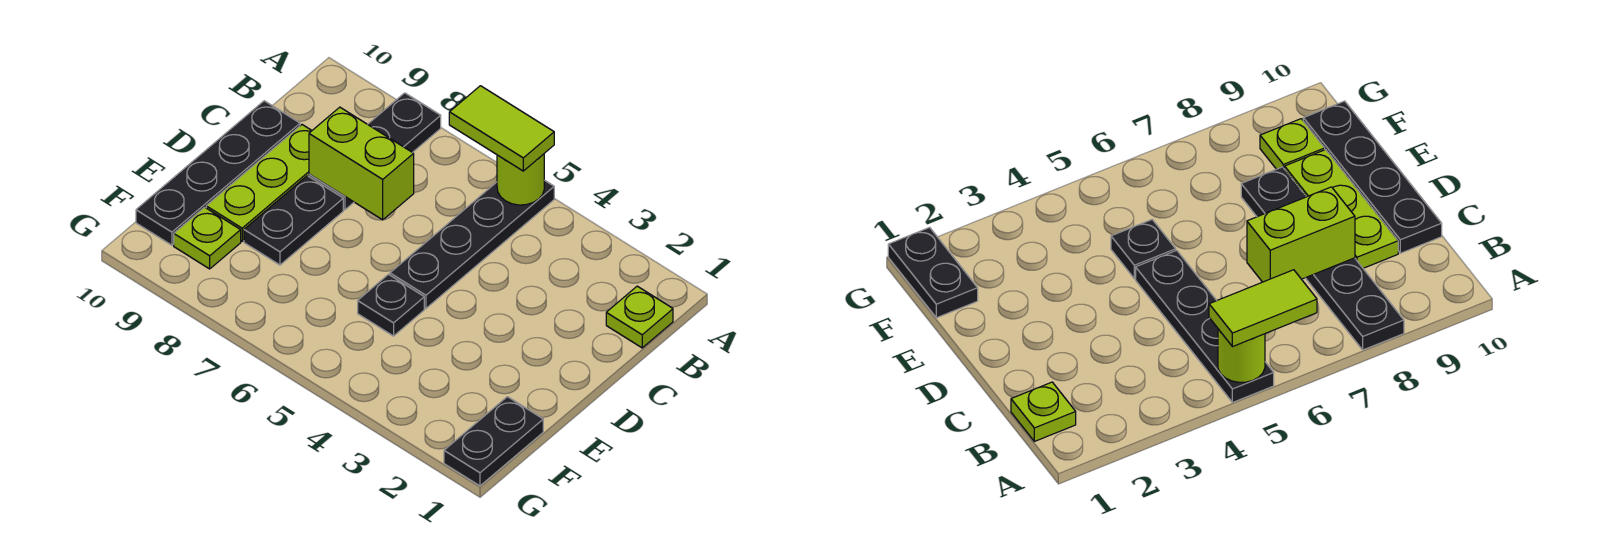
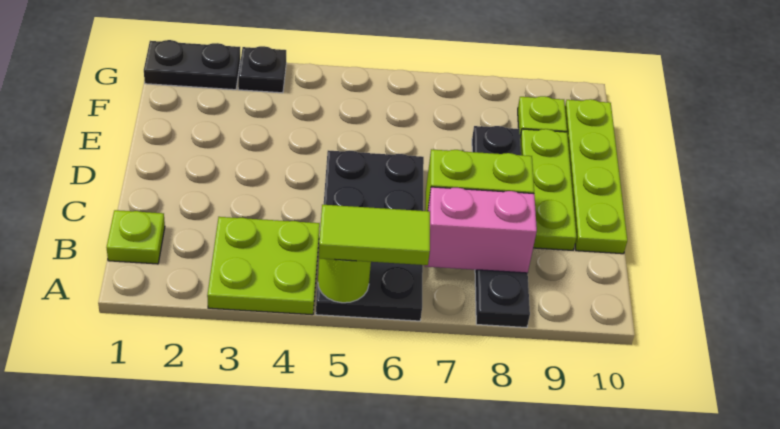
none -> lime 2x2 plate [207,217,320,315]
black 1x4 plate [390,180,554,308] -> black 2x4 plate [316,150,424,321]
none -> pink 1x2 brick [425,187,537,273]
black 1x4 plate [136,101,300,245] -> lime 1x4 plate [565,99,627,254]
black 1x1 plate [358,274,424,336] -> black 1x1 plate moved to [238,46,286,93]
black 1x2 plate [444,397,543,486] -> black 1x2 plate turned to [144,40,240,90]

